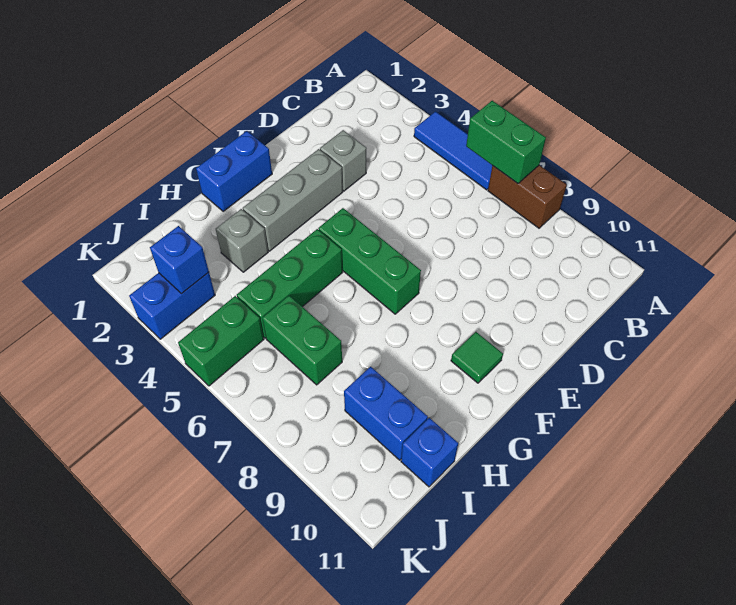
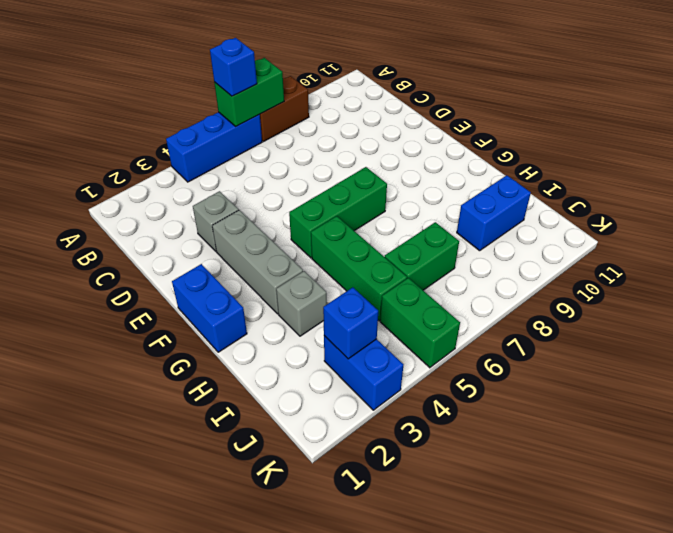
blue 1x3 tile [414,112,492,190] -> blue 1x3 brick [166,112,262,182]
green 1x1 tile [451,332,503,383] -> none
blue 1x1 brick [401,418,458,487] -> blue 1x1 brick moved to [210,38,257,96]

